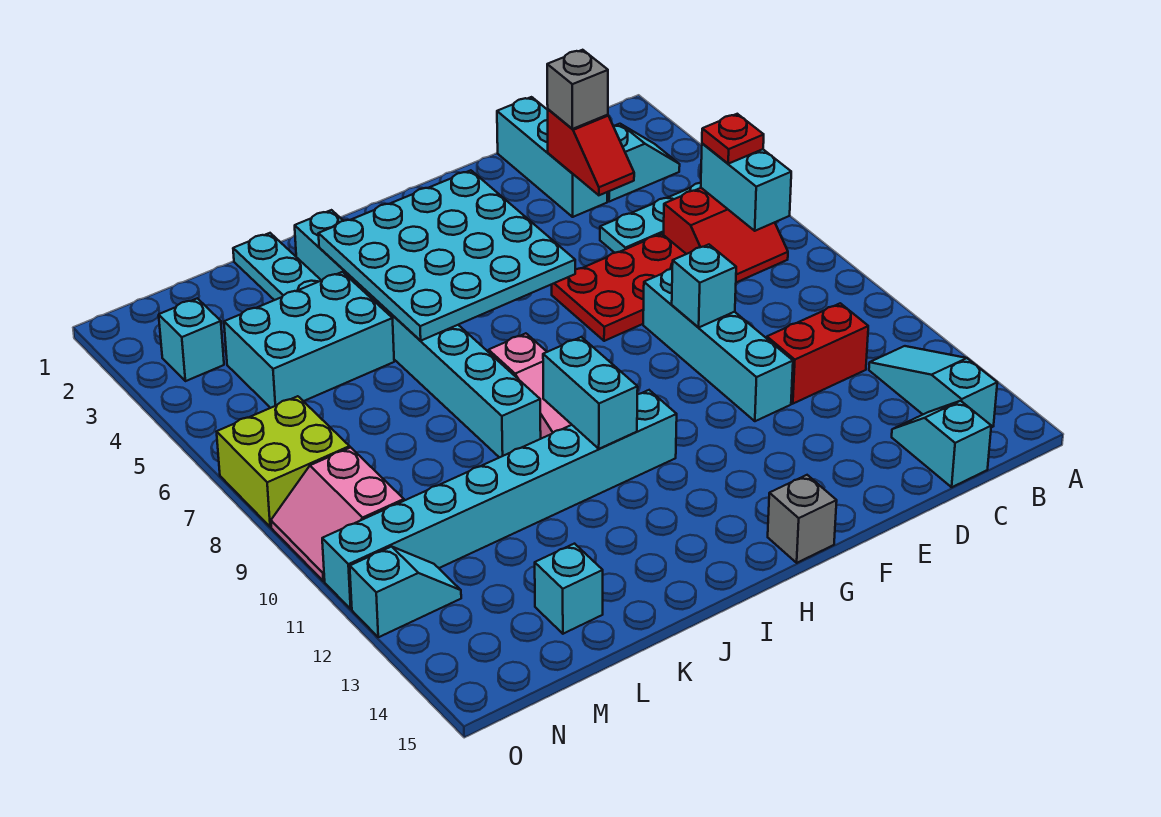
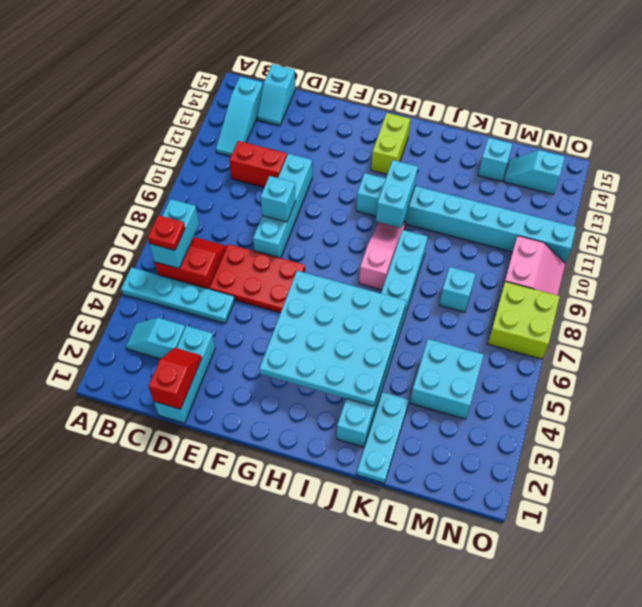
red 1x2 slope [548,109,634,195] -> red 1x2 slope moved to [149,348,202,409]
grey 1x1 brick [547,50,608,129] -> none
grey 1x1 brick [768,475,837,563] -> none
none -> lime 1x2 brick [371,113,410,174]
cyan 2x3 brick [224,272,394,408] -> cyan 2x2 brick [410,339,484,419]
cyan 1x1 brick [159,298,224,381] -> cyan 1x1 brick moved to [439,267,475,312]
cyan 1x2 slope [350,546,461,637] -> cyan 1x2 slope moved to [504,150,565,194]

